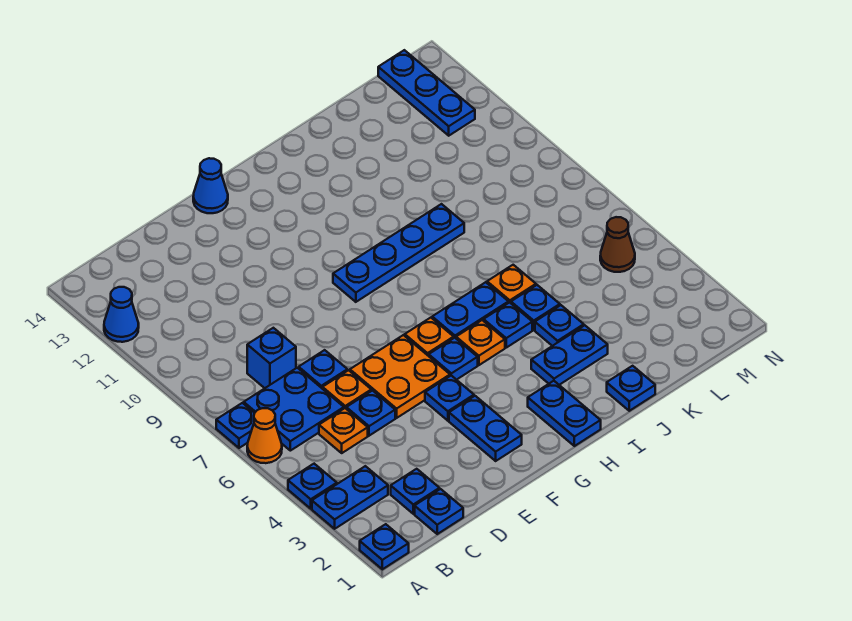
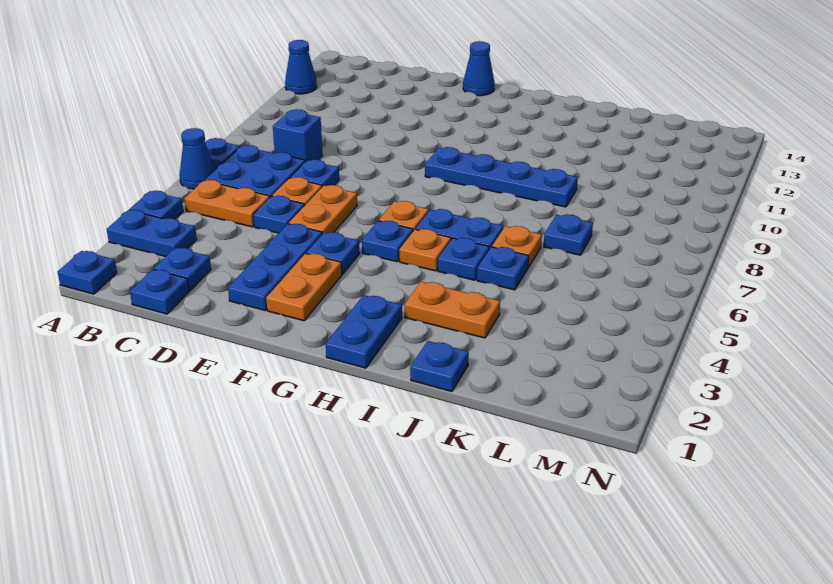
orange 1x1 cone [247,408,282,463] -> blue 1x1 cone [180,128,215,189]
orange 1x1 plate [319,408,368,453] -> orange 1x2 plate [184,180,270,227]
orange 2x2 plate [350,335,450,418] -> orange 1x2 plate [289,185,357,234]
blue 1x2 plate [449,396,522,461] -> orange 1x2 plate [266,253,342,321]
blue 1x2 plate [531,325,608,385] -> orange 1x2 plate [405,282,500,338]
blue 1x1 plate [535,305,584,346] -> blue 1x1 plate moved to [544,214,593,255]
brown 1x1 cone [600,217,635,272] -> none
blue 1x3 plate [378,50,475,136] -> blue 1x3 plate moved to [228,224,322,311]

